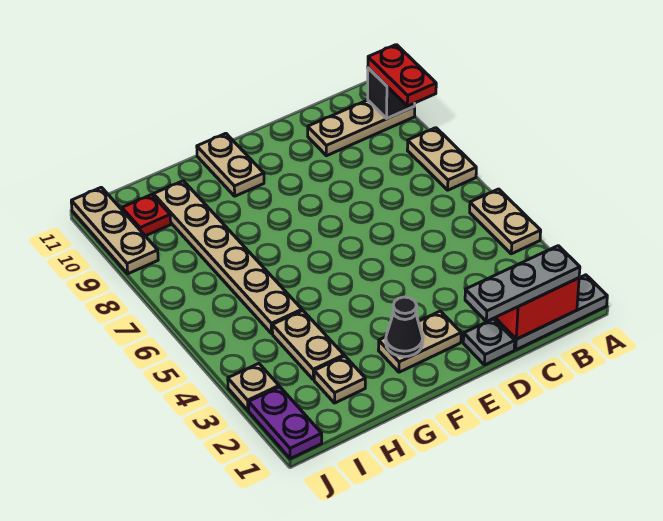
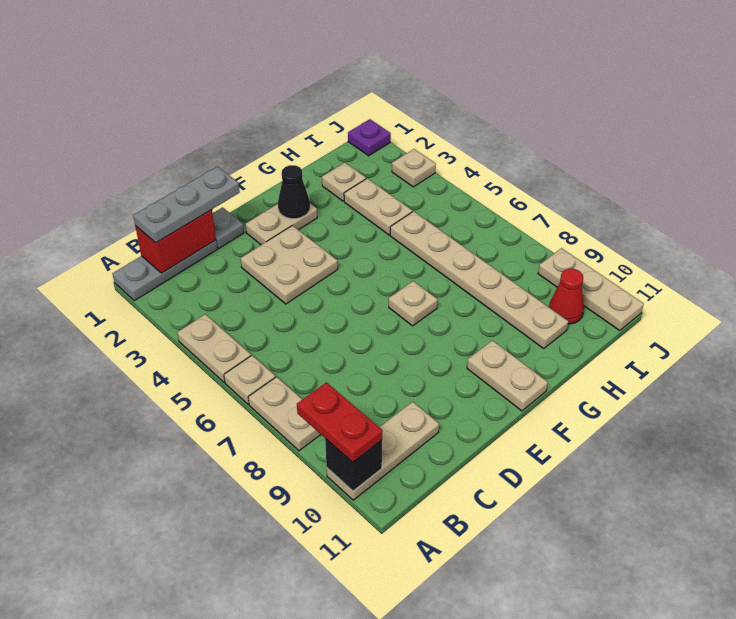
none -> tan 1x1 plate [224,355,276,404]
none -> tan 2x2 plate [240,225,338,304]
none -> tan 1x1 plate [389,281,438,326]
red 1x1 plate [122,195,171,236] -> red 1x1 cone [549,269,584,324]
purple 1x2 plate [249,387,322,459] -> purple 1x1 plate [348,119,391,156]

